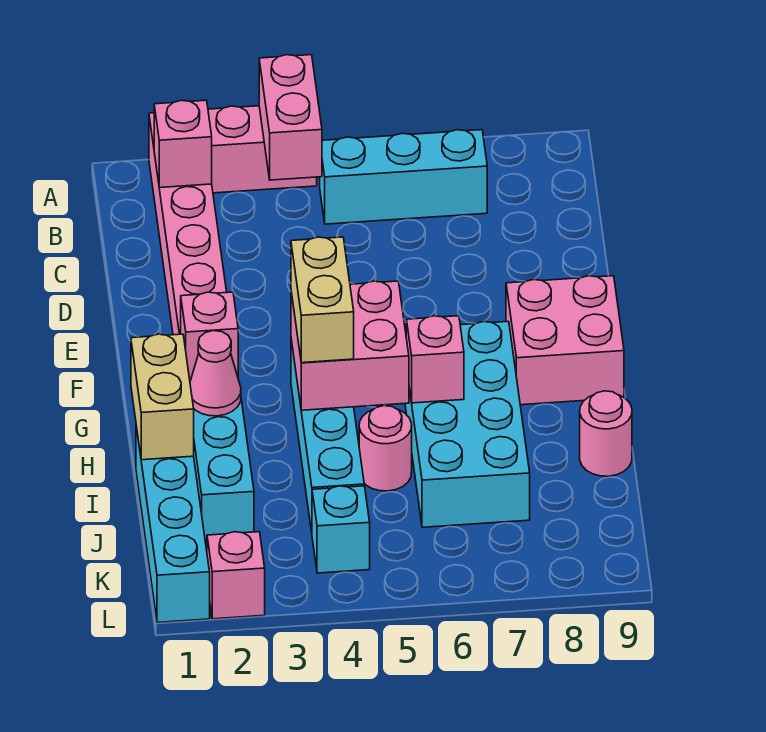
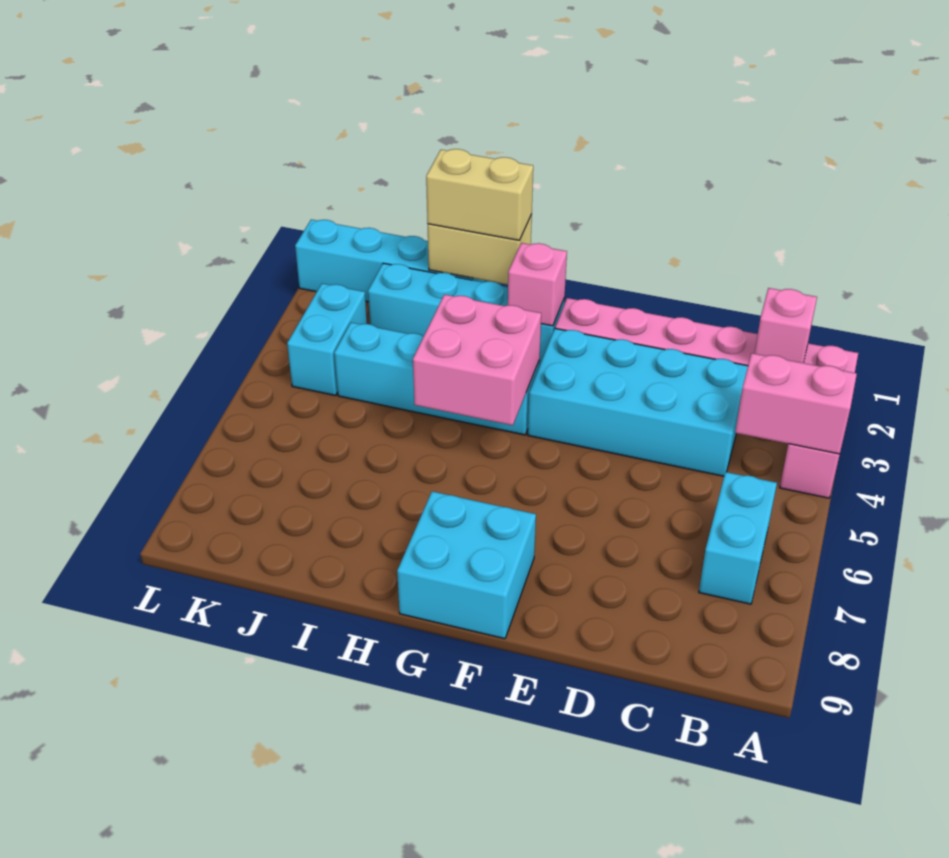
cyan 1x3 brick [320,130,487,224] -> cyan 1x2 brick [699,472,777,604]
pink 2x2 brick [506,276,624,405] -> cyan 2x2 brick [397,491,536,639]
tan 1x2 brick [291,237,354,363] -> tan 1x2 brick moved to [426,149,533,240]
cyan 2x4 brick [405,321,530,527] -> cyan 2x4 brick moved to [528,328,748,476]
pink 1x1 cone [190,331,241,416] -> none
pink 1x1 brick [406,316,464,403] -> none
pink 1x1 round brick [359,406,412,491] -> none
pink 1x1 round brick [580,391,632,476] -> none
cyan 1x1 brick [312,486,370,573] -> cyan 1x2 brick [287,284,367,395]
pink 1x1 brick [207,532,265,619] -> none

